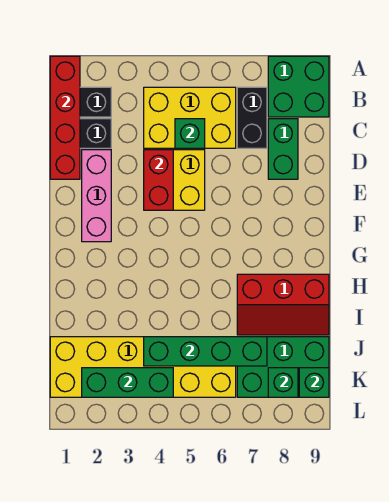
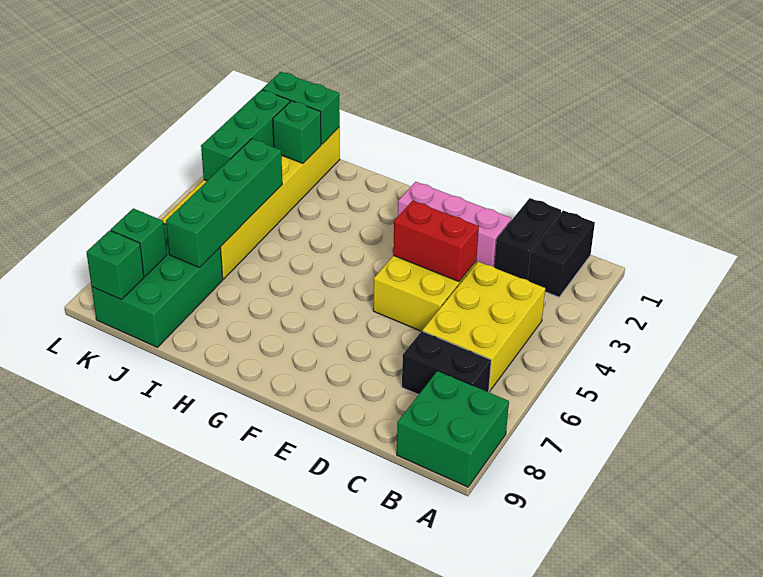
red 1x4 brick [50,56,80,179] -> none
green 1x1 brick [175,119,205,148] -> green 1x1 brick moved to [273,101,321,163]
green 1x2 brick [268,119,298,179] -> green 1x2 brick moved to [262,72,340,144]
red 2x3 slope [237,274,329,335] -> none

